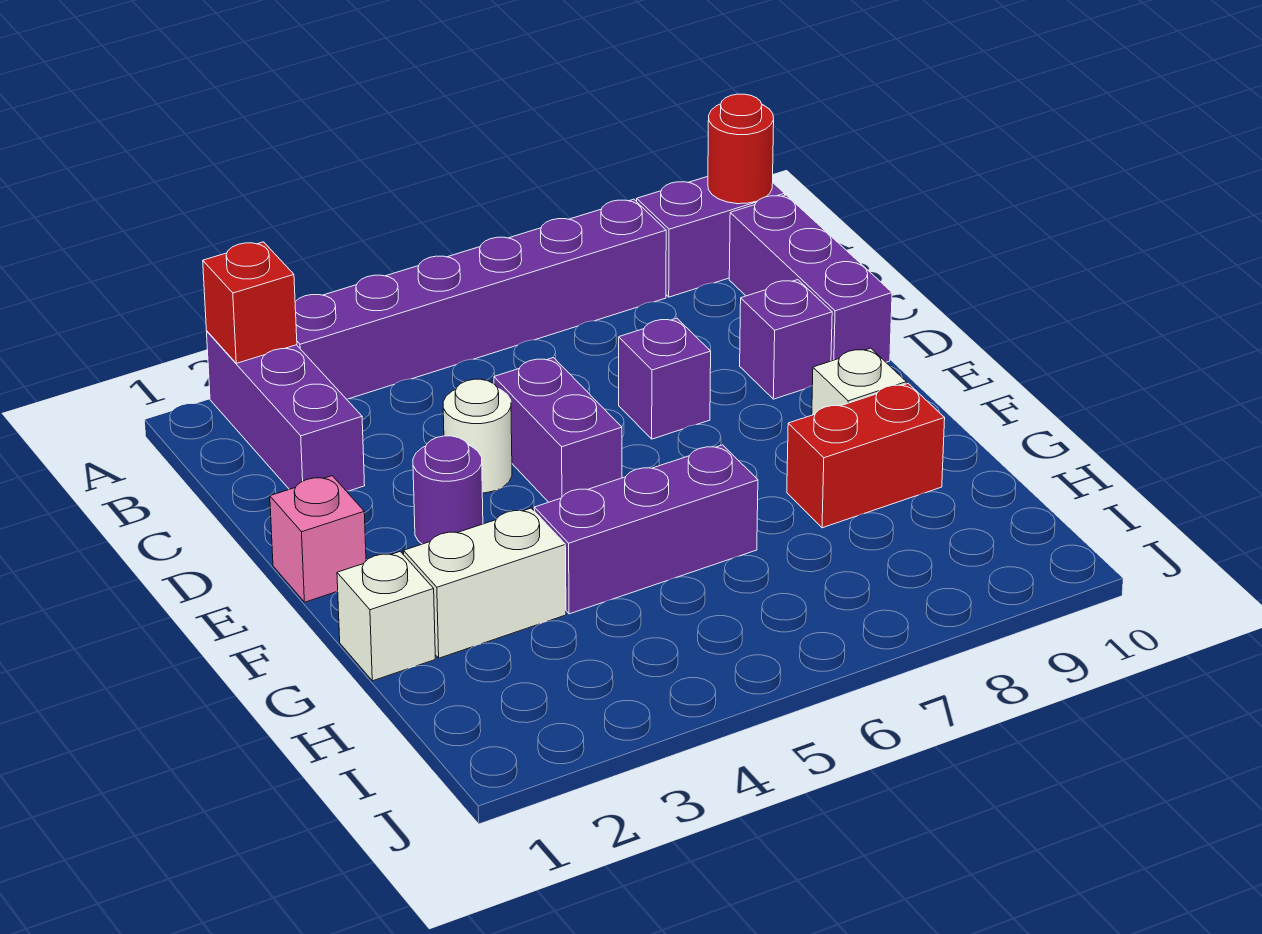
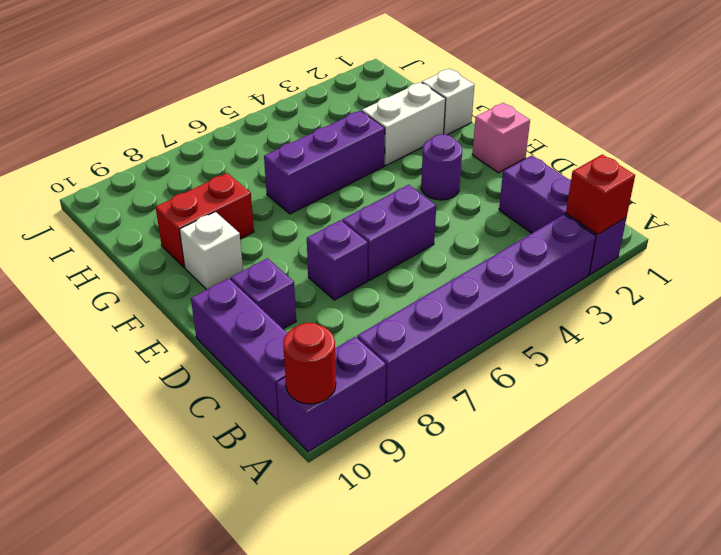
white 1x1 round brick [443,379,512,493] -> none
purple 1x2 brick [494,358,622,502] -> purple 1x2 brick turned to [342,185,436,280]

